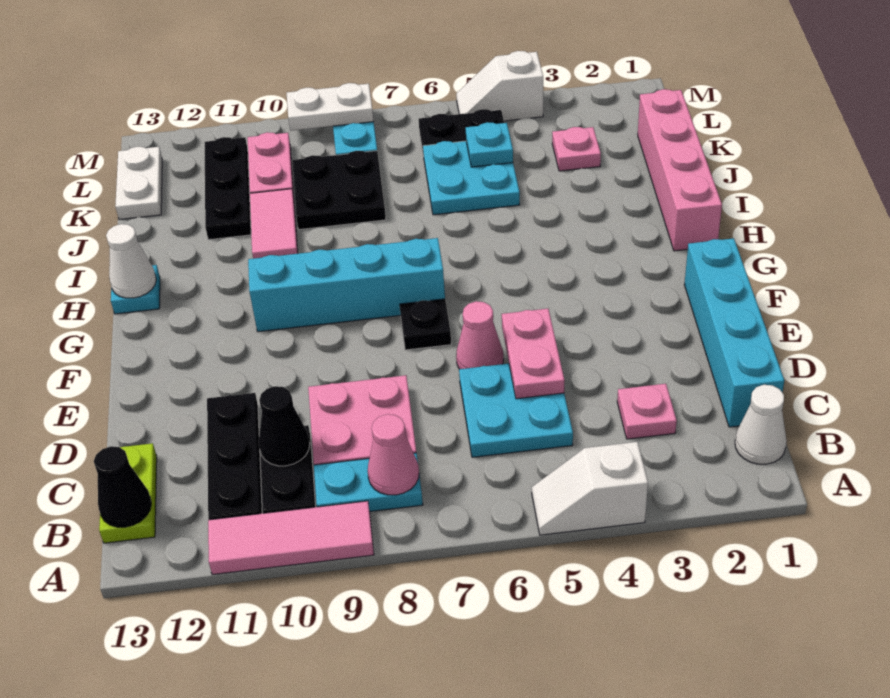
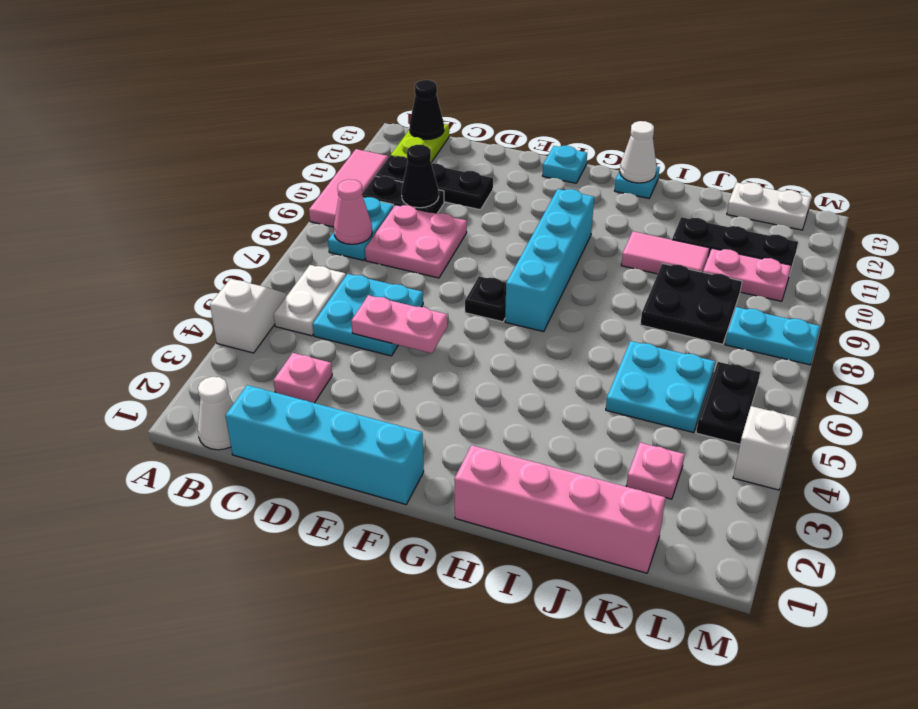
lime 1x2 plate [99,443,157,543] -> lime 1x2 plate turned to [390,124,449,162]
pink 1x1 cone [456,301,503,369] -> none
cyan 1x1 plate [466,122,513,167] -> cyan 1x1 plate moved to [543,146,587,183]
white 1x2 plate [287,83,374,131] -> white 1x2 plate moved to [274,265,346,336]

